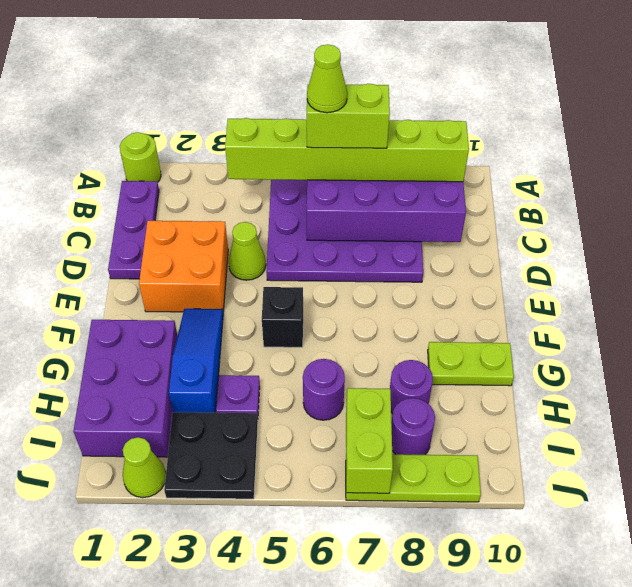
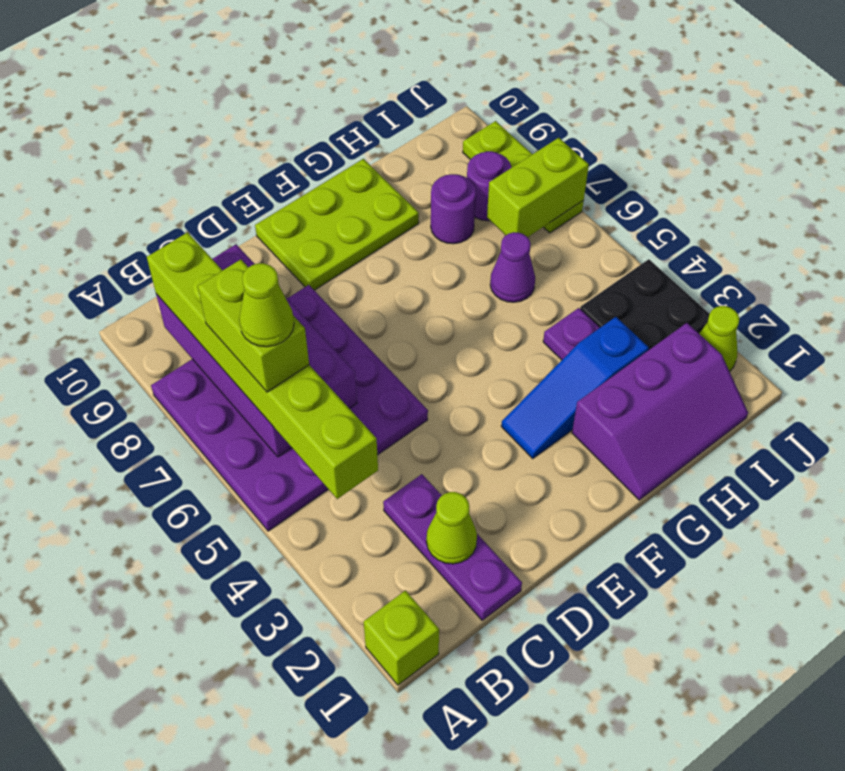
lime 1x1 round brick [120,132,161,182] -> lime 1x1 brick [364,591,439,685]
purple 1x3 plate [108,181,159,279] -> purple 1x3 plate turned to [383,474,522,620]
orange 2x2 brick [139,221,228,312] -> none
lime 1x1 cone [228,222,266,280] -> lime 1x1 cone moved to [426,492,477,564]
black 1x1 brick [262,287,303,347] -> none
purple 2x3 brick [73,320,177,457] -> purple 2x3 slope [572,323,748,500]
lime 1x2 plate [428,342,514,386] -> lime 2x3 plate [255,159,419,290]
purple 1x1 round brick [303,359,345,420] -> purple 1x1 cone [490,232,535,302]

